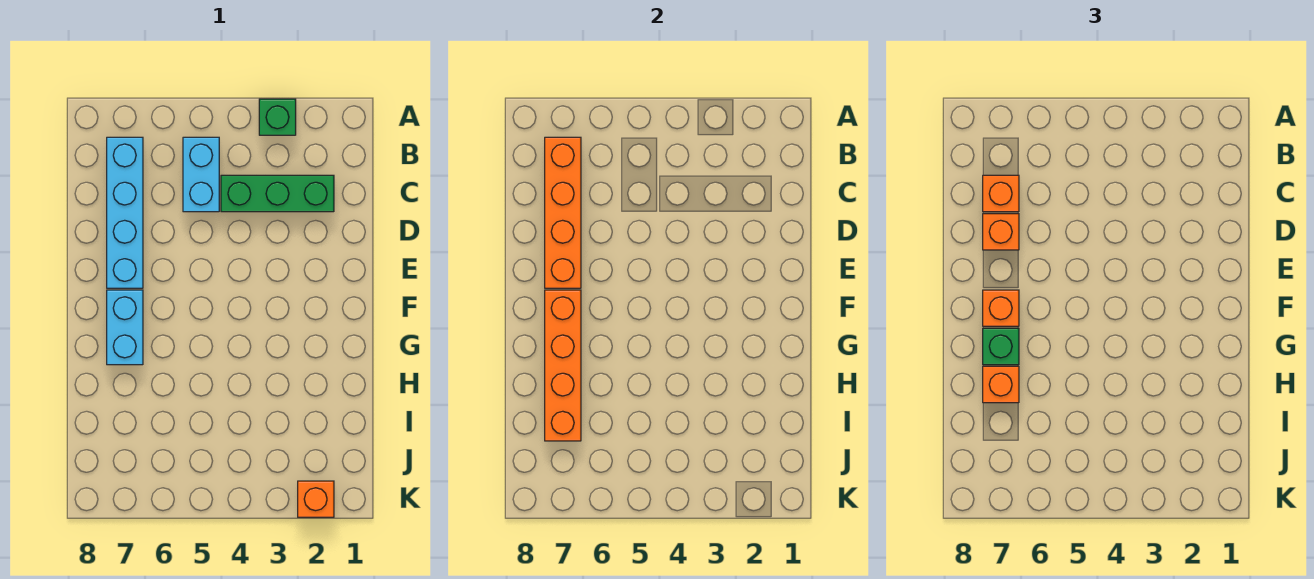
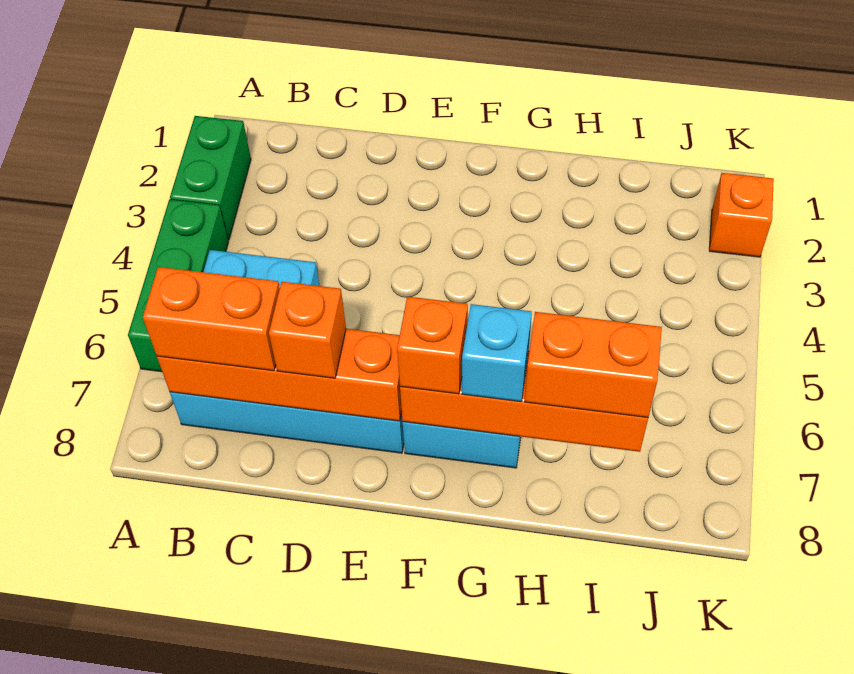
green 1x1 brick [259,99,296,135] -> green 1x2 brick [170,116,251,240]
green 1x3 brick [221,175,334,212] -> green 1x3 brick moved to [128,199,228,372]
orange 1x1 brick [983,175,1019,212] -> orange 1x2 brick [143,267,280,371]
green 1x1 brick [983,328,1019,365] -> cyan 1x1 brick [462,304,532,402]
orange 1x1 brick [983,366,1019,403] -> orange 1x2 brick [525,312,662,418]

